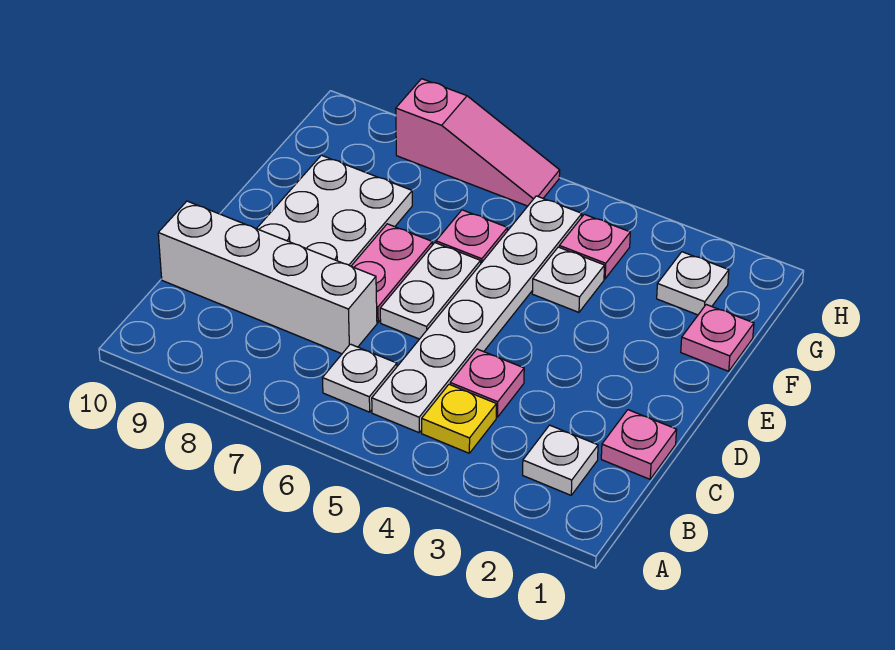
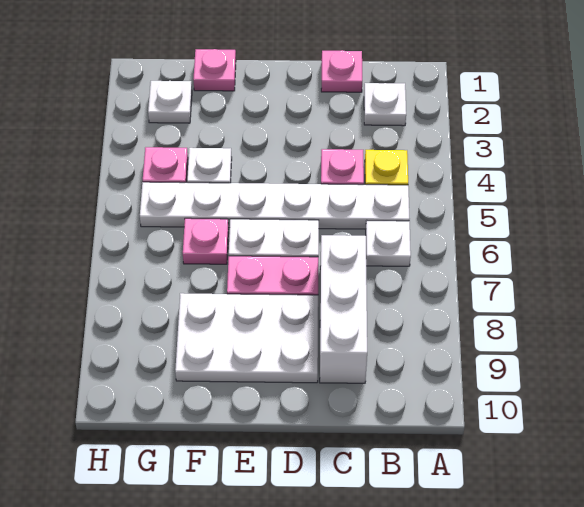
white 1x4 brick [158,201,377,354] -> white 1x3 brick [320,235,367,383]
pink 1x3 slope [396,79,560,206] -> none

